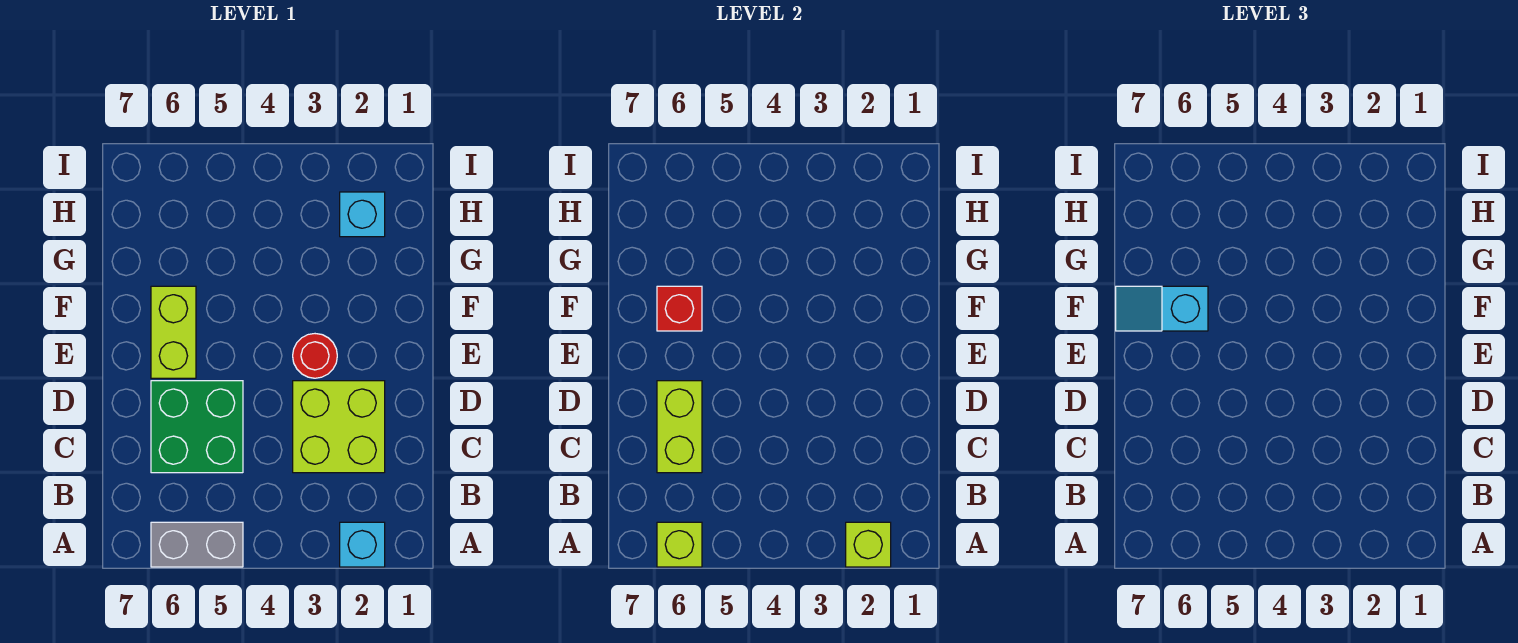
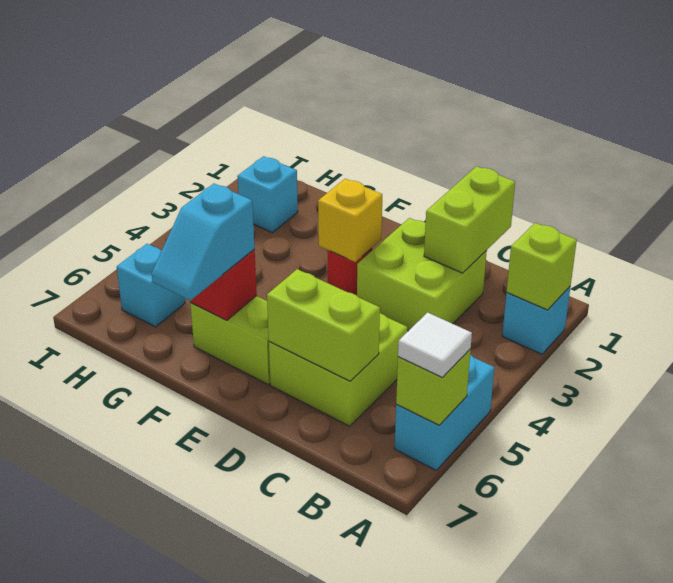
grey 1x2 brick [151,522,243,567] -> cyan 1x2 brick [395,355,494,470]
none -> white 1x1 tile [398,312,472,378]
none -> lime 1x2 brick [424,166,515,273]
green 2x2 brick [151,381,243,473] -> lime 2x2 brick [269,313,407,426]
none -> yellow 1x1 brick [318,179,382,262]
none -> cyan 1x1 brick [117,244,185,327]

